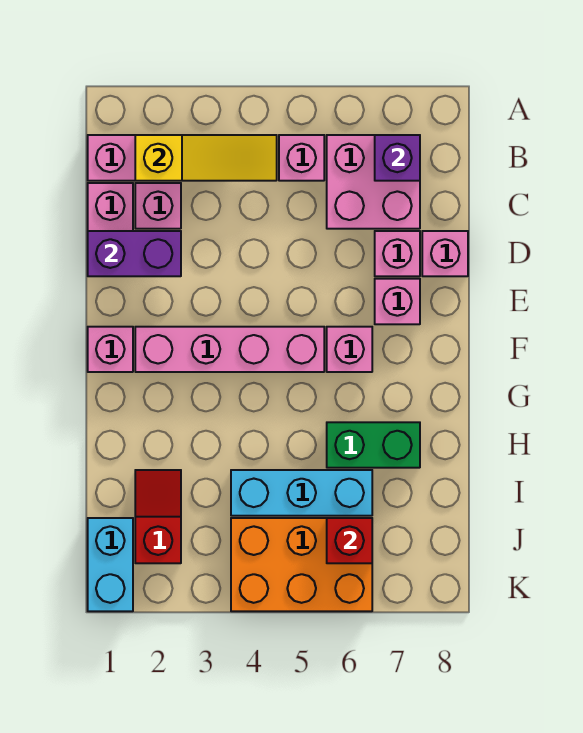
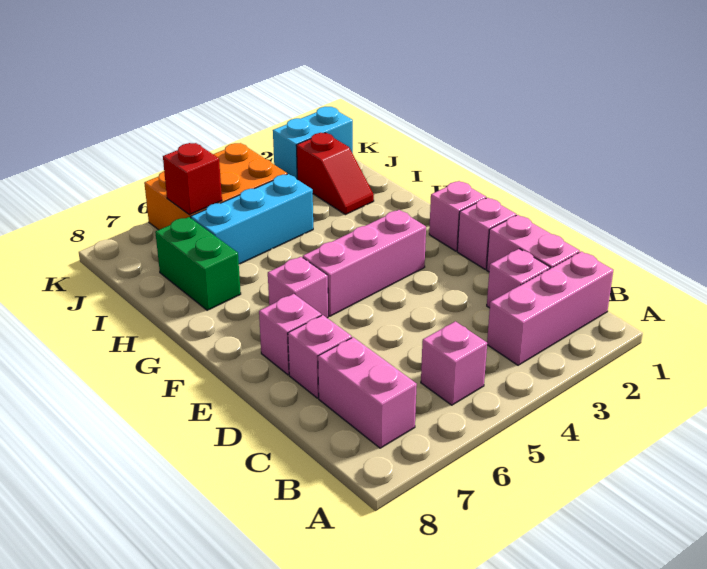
yellow 1x3 slope [135,135,277,181] -> none
pink 2x2 brick [327,135,420,229] -> pink 1x2 brick [318,337,417,448]
purple 1x1 brick [375,135,420,181] -> none
purple 1x2 brick [88,231,181,276] -> none
pink 1x1 brick [422,231,468,276] -> pink 1x1 brick moved to [457,198,516,269]
pink 1x4 brick [135,327,324,372] -> pink 1x3 brick [303,210,426,316]
green 1x2 brick [327,422,420,468] -> green 1x2 brick turned to [155,217,241,310]
cyan 1x2 brick [88,518,133,611] -> cyan 1x2 brick turned to [273,107,353,179]

